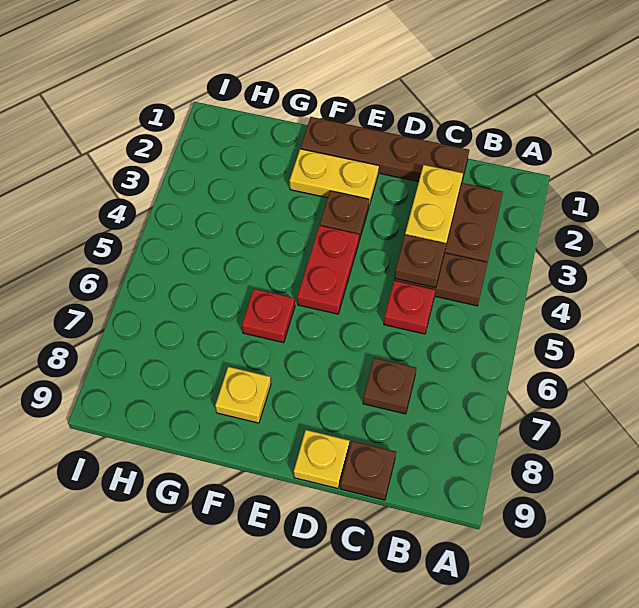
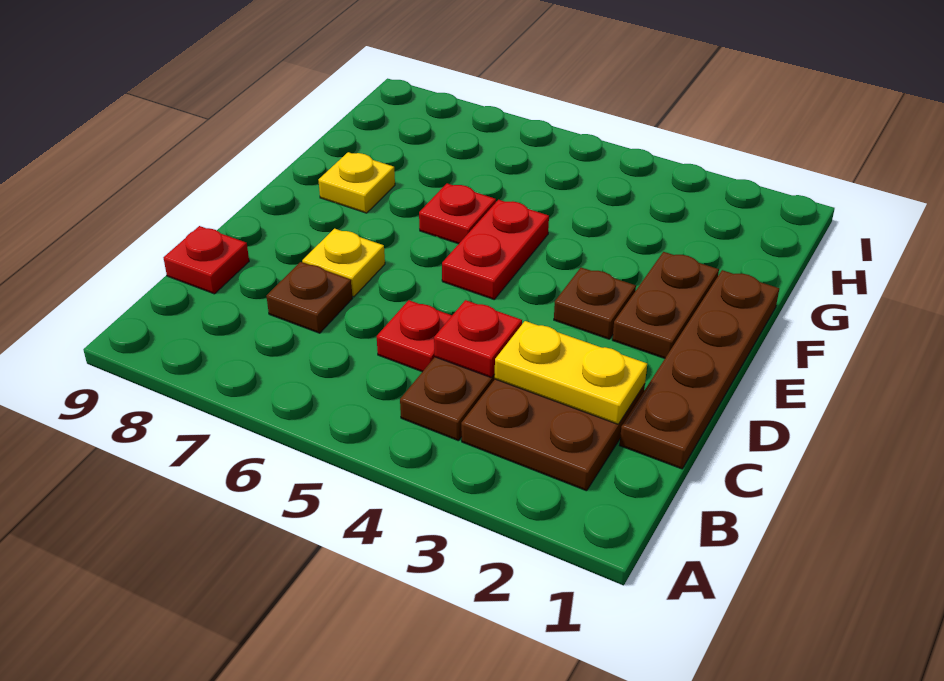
brown 1x1 plate [395,235,446,288] -> red 1x1 plate [434,300,522,378]
brown 1x1 plate [340,441,396,500] -> red 1x1 plate [164,226,249,294]
yellow 1x1 plate [294,430,349,488] -> yellow 1x1 plate moved to [302,229,385,297]
yellow 1x2 plate [290,149,379,205] -> brown 1x2 plate [612,252,719,358]
red 1x2 plate [297,226,359,314] -> red 1x2 plate turned to [442,200,549,299]

